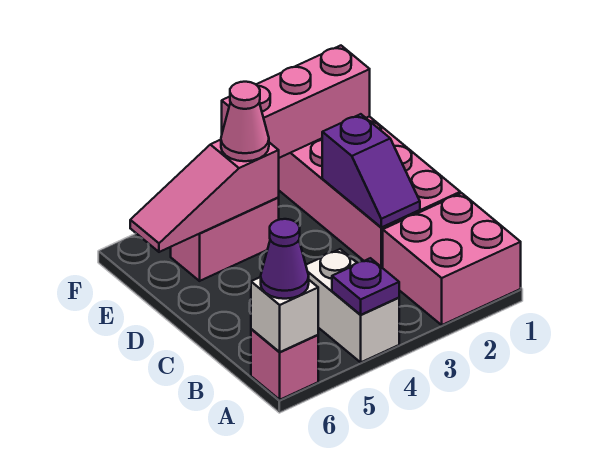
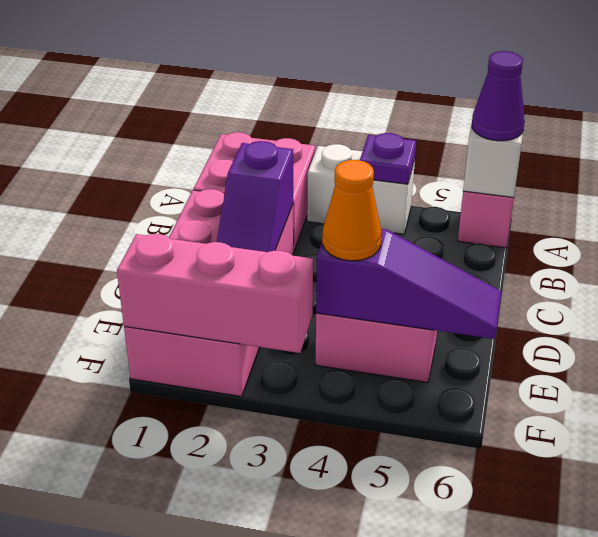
white 1x2 brick [306,249,399,362] -> white 1x2 brick turned to [307,144,415,234]
purple 1x2 slope [322,114,420,227] -> purple 1x2 slope turned to [217,141,293,252]
pink 1x3 slope [130,140,279,252] -> purple 1x3 slope [316,229,502,339]
pink 1x1 cone [221,82,269,161] -> orange 1x1 cone [322,160,381,261]

